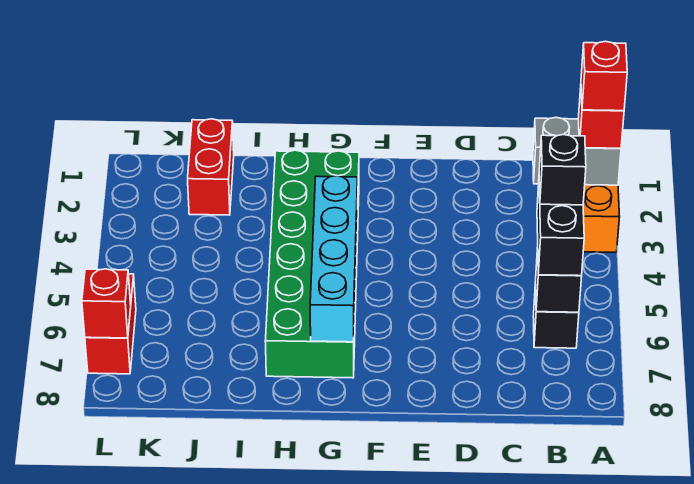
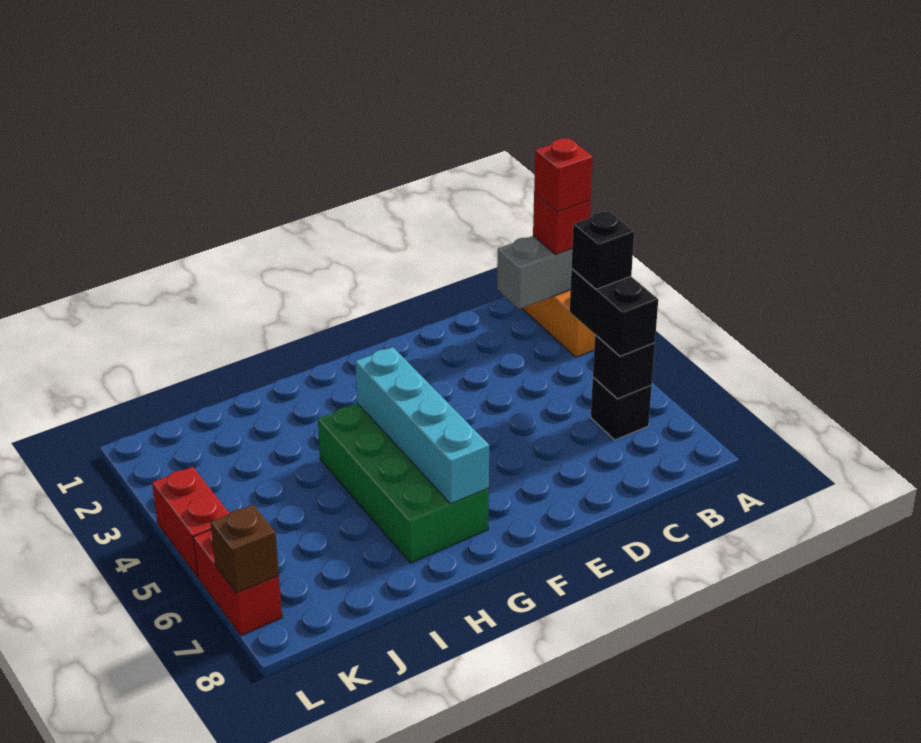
green 2x6 brick [265,150,359,378] -> green 2x4 brick [318,403,489,563]
red 1x2 brick [188,119,234,215] -> red 1x2 brick moved to [152,467,230,577]
red 1x1 brick [82,269,131,338] -> brown 1x1 brick [210,505,279,593]

